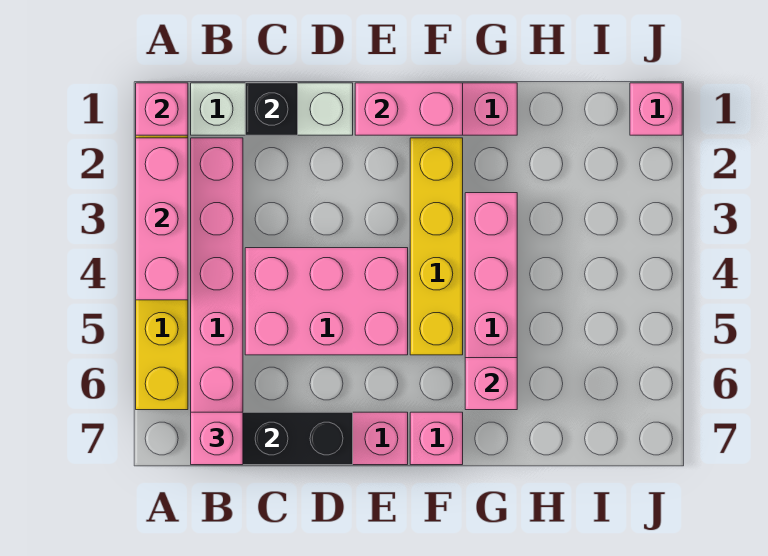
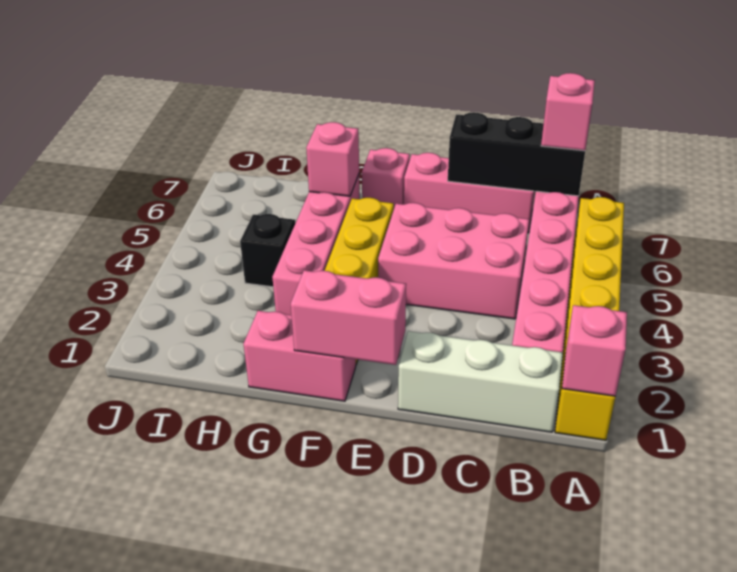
pink 1x3 brick [136,138,188,300] -> none
black 1x1 brick [245,83,298,135] -> black 1x1 brick moved to [240,214,295,287]
pink 1x1 brick [630,83,682,135] -> none

